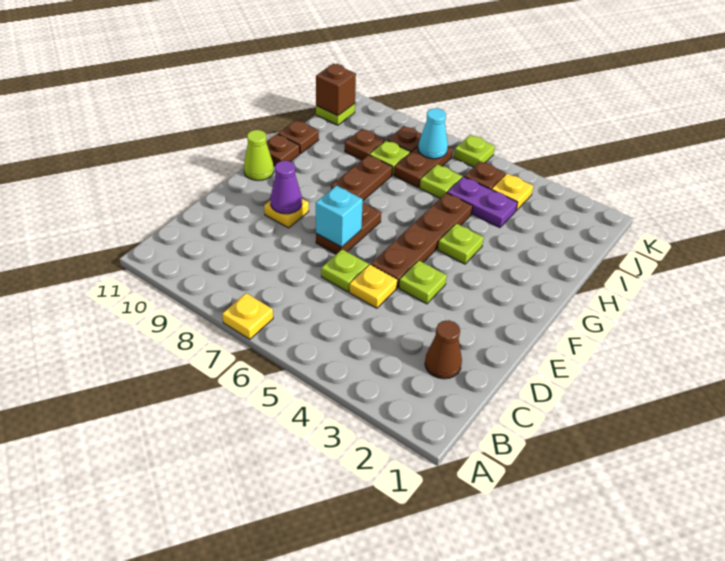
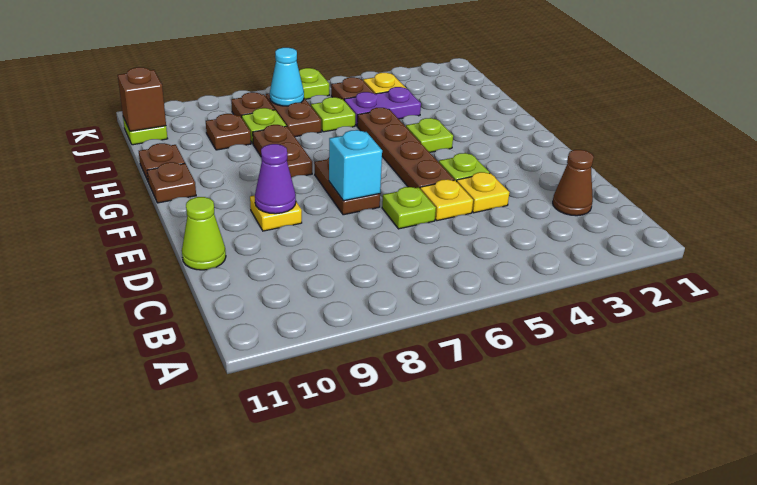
yellow 1x1 plate [222,293,273,339] -> yellow 1x1 plate moved to [457,172,509,213]
lime 1x1 cone [244,130,274,181] -> lime 1x1 cone moved to [182,197,226,270]

